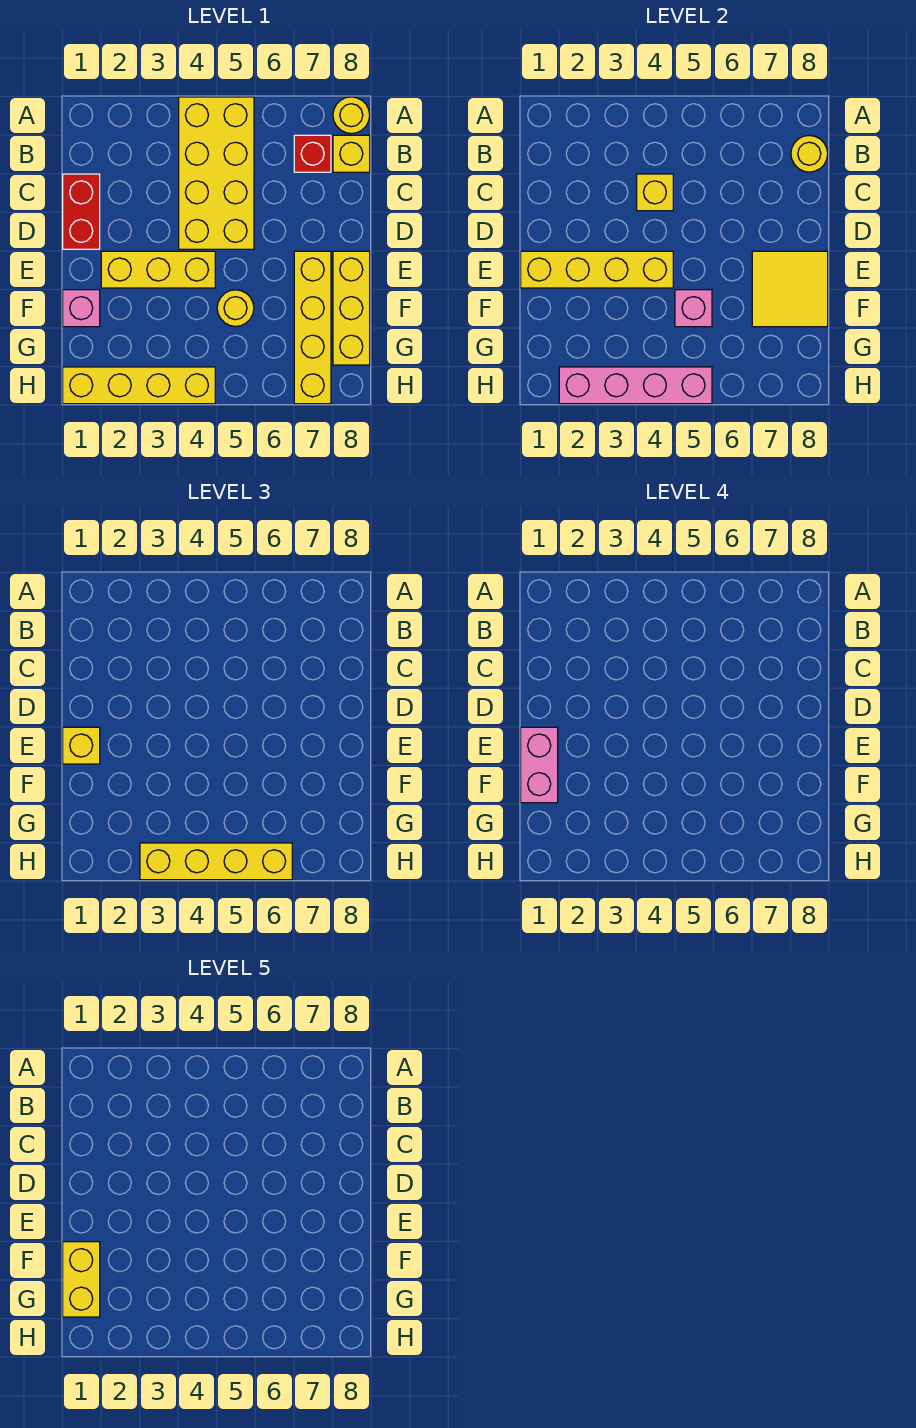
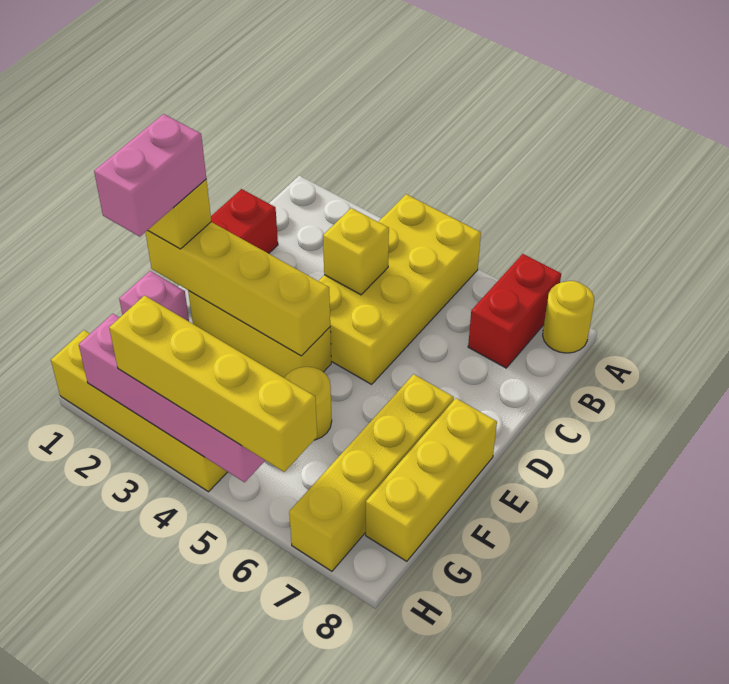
red 1x1 brick [294,135,331,172] -> red 1x2 brick [468,254,561,368]
yellow 1x1 brick [333,135,370,172] -> none
yellow 1x1 round brick [791,135,828,172] -> none
yellow 2x2 tile [752,251,828,327] -> none
yellow 1x2 brick [63,1242,100,1317] -> none
pink 1x1 brick [675,290,712,327] -> none

